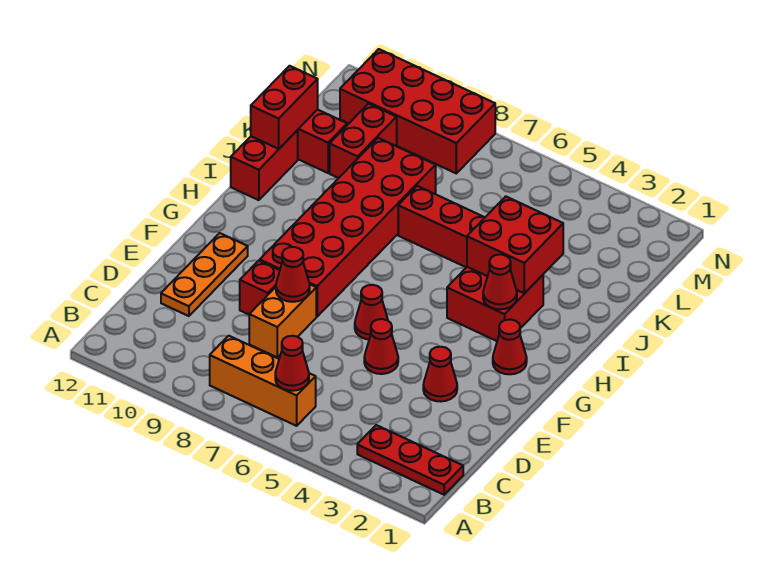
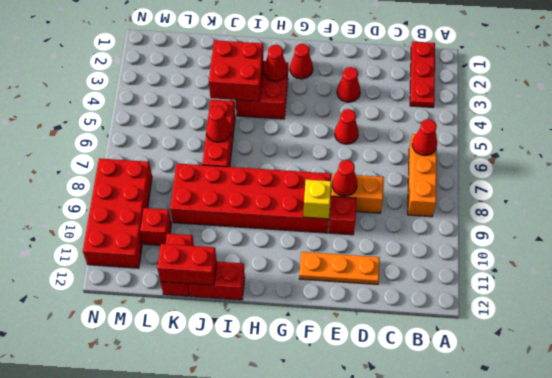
red 1x1 cone [355,285,388,339] -> red 1x1 cone moved to [206,106,231,142]
none -> yellow 1x1 brick [303,180,331,219]
red 1x2 brick [330,104,397,178] -> red 1x1 brick [140,208,171,245]

